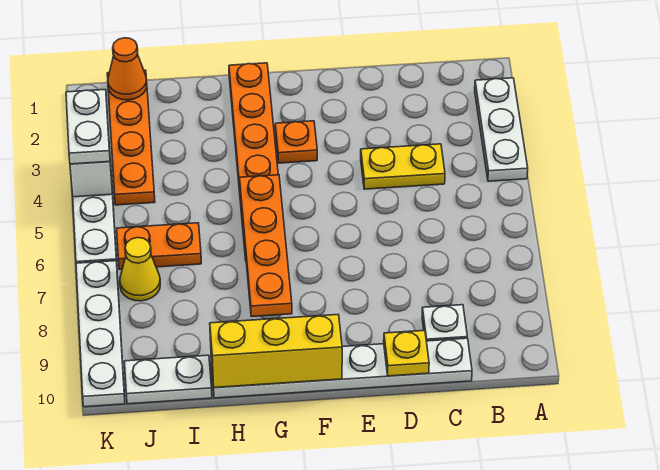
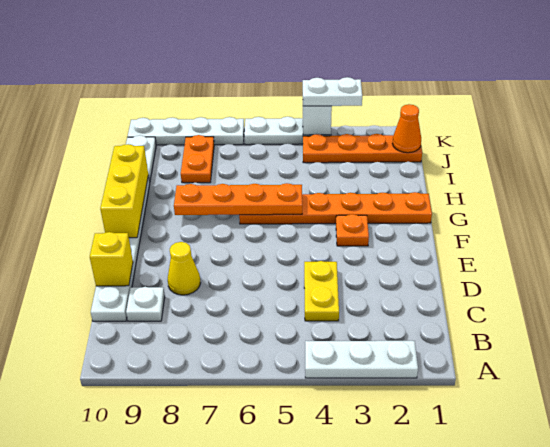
yellow 1x1 plate [384,330,429,376] -> yellow 1x1 brick [90,232,133,286]
orange 1x2 plate [117,223,201,269] -> orange 1x2 plate moved to [181,135,214,183]
yellow 1x1 cone [120,238,160,301] -> yellow 1x1 cone moved to [168,242,200,295]

